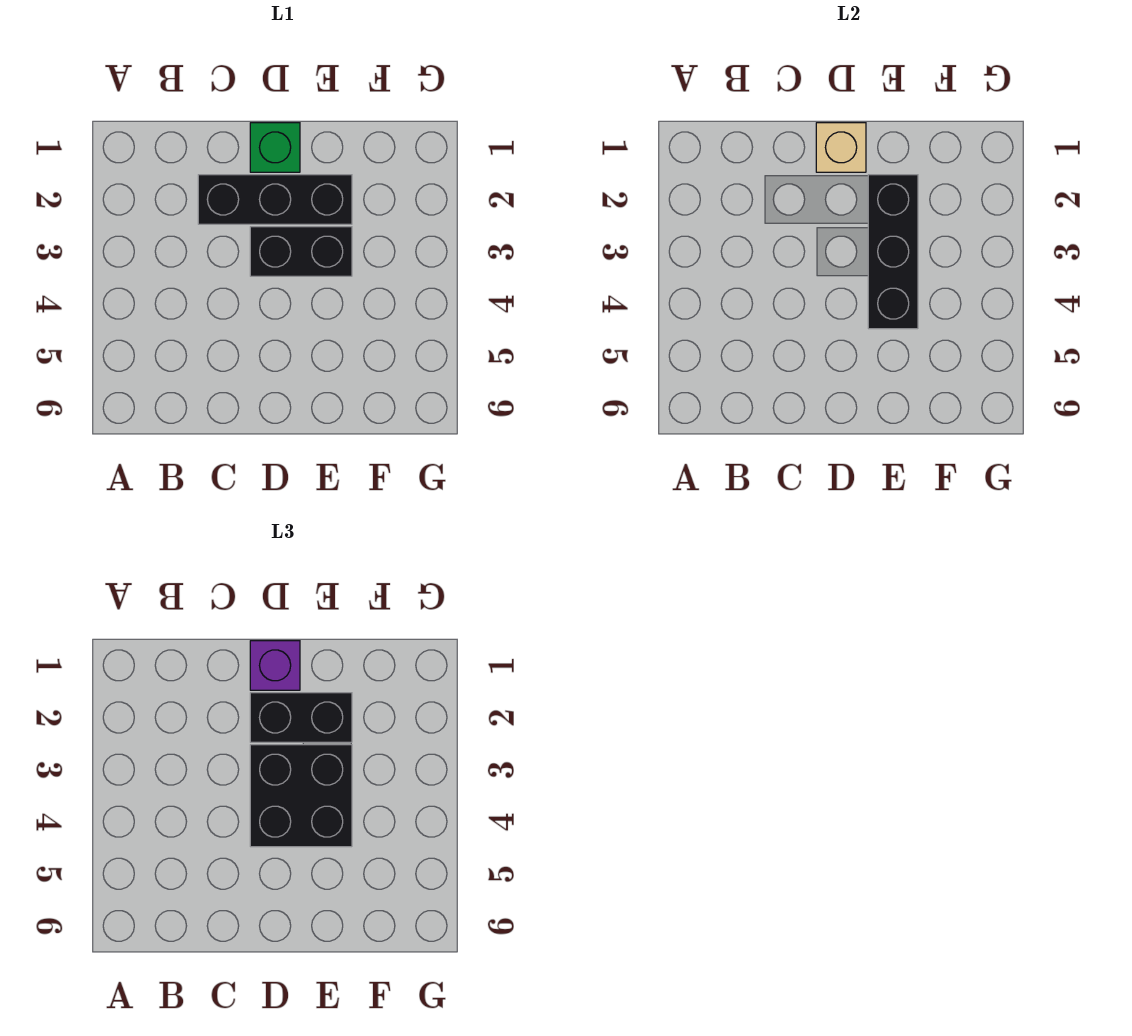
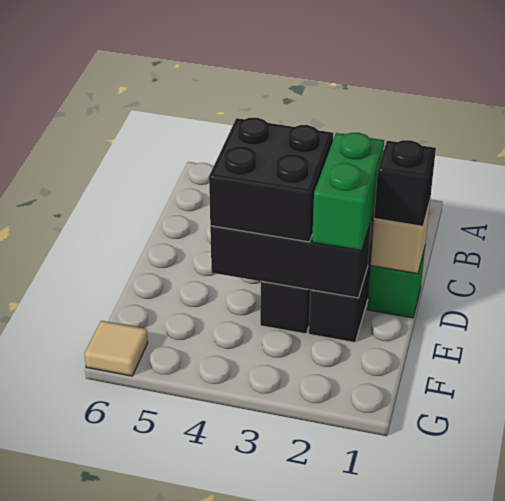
purple 1x1 brick [250,641,300,690] -> black 1x1 brick [374,140,436,226]
black 1x2 brick [250,693,352,742] -> green 1x2 brick [312,133,384,250]
none -> tan 1x1 tile [85,321,148,376]

